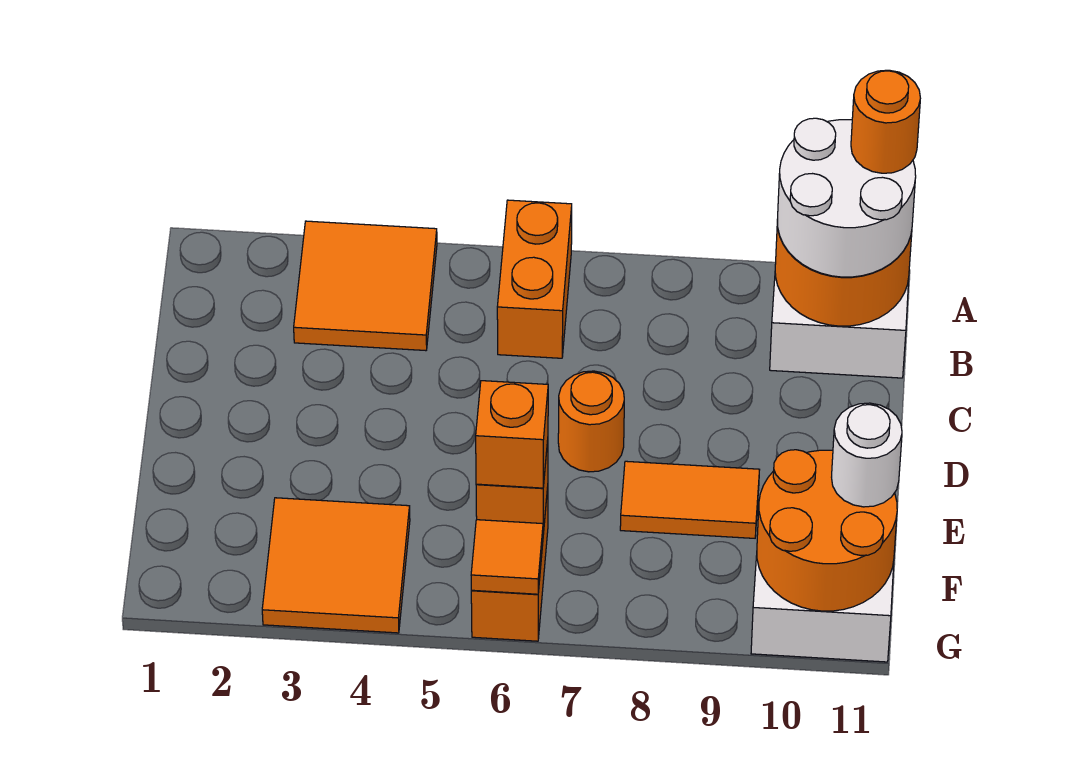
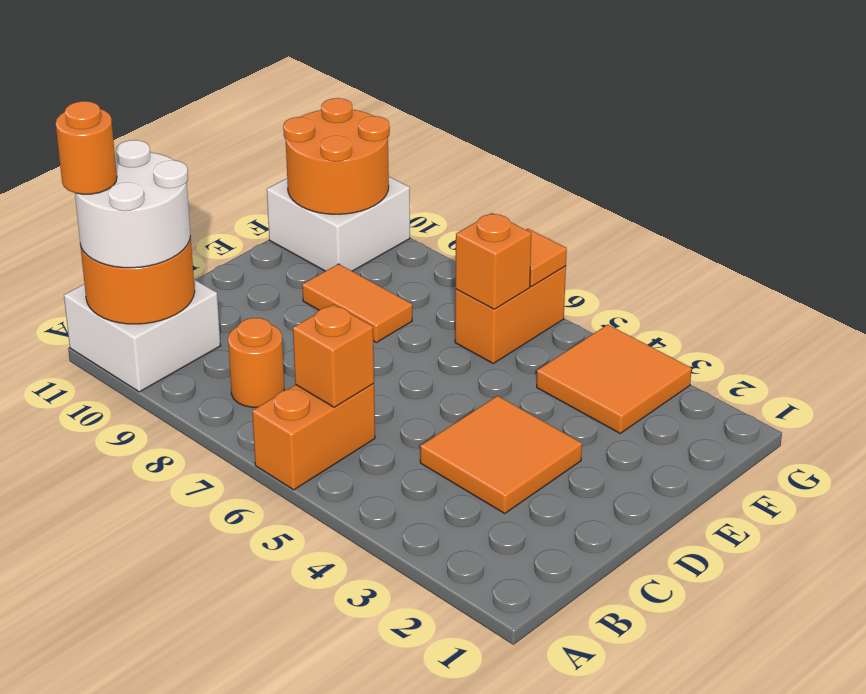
orange 2x2 tile [294,221,437,351] -> orange 2x2 tile moved to [420,396,582,513]
orange 1x1 round brick [558,371,624,472] -> orange 1x1 round brick moved to [228,318,284,407]
orange 1x1 brick [476,381,548,488] -> orange 1x1 brick moved to [293,304,374,407]
white 1x1 round brick [832,403,902,507] -> none

